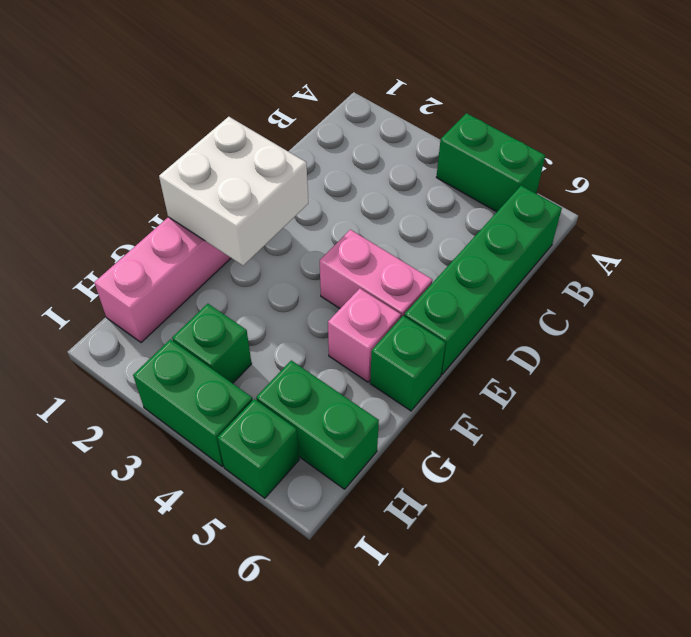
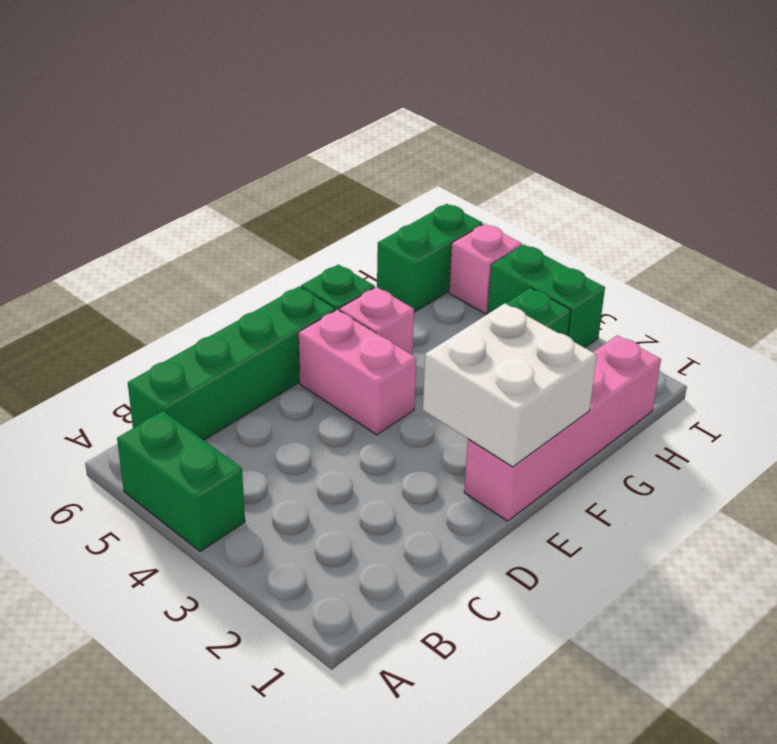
green 1x2 brick [256,360,379,489] -> green 1x2 brick turned to [377,204,483,312]
green 1x1 brick [218,399,299,498] -> pink 1x1 brick [449,224,522,314]

